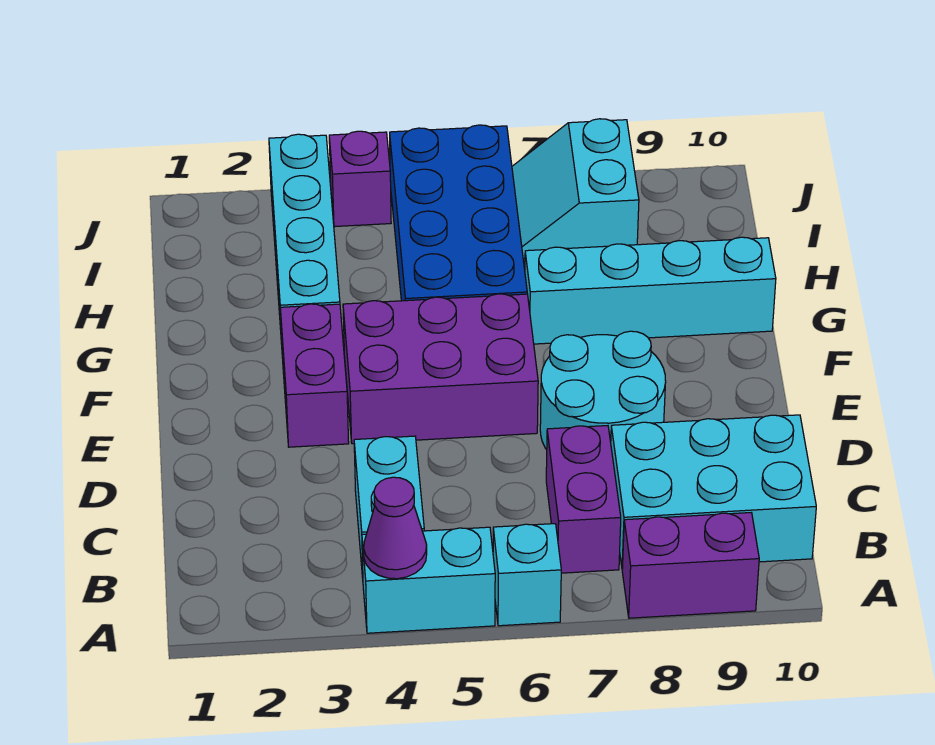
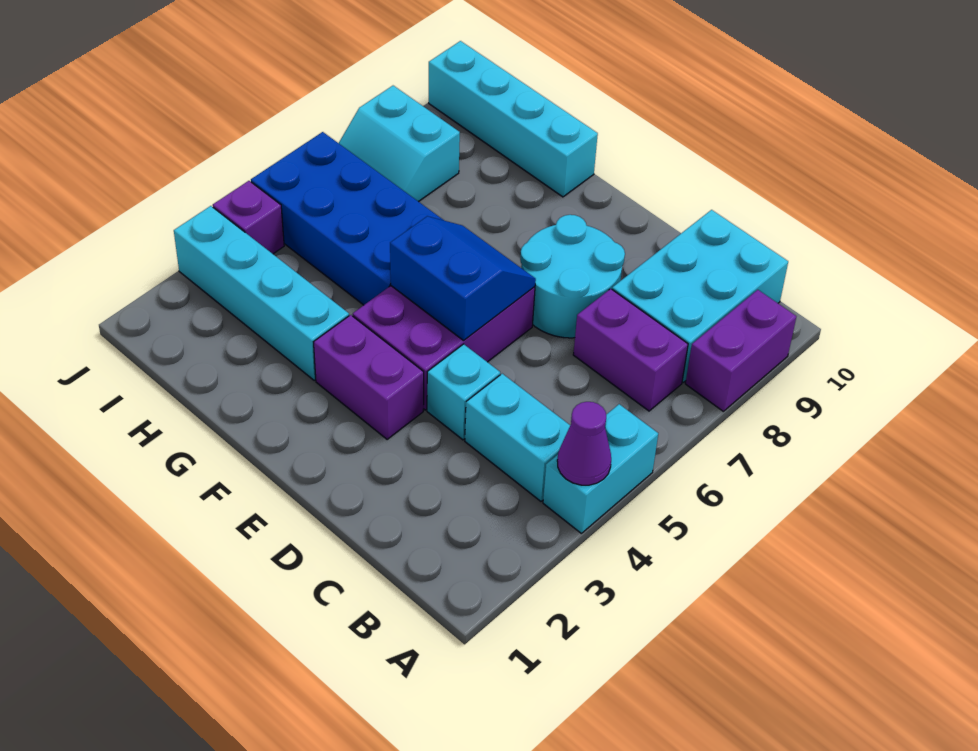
cyan 1x1 brick [493,524,561,626] -> cyan 1x1 brick moved to [427,344,500,440]
none -> blue 2x2 slope [390,216,536,341]
cyan 1x4 brick [525,237,776,344] -> cyan 1x4 brick turned to [429,41,598,197]

